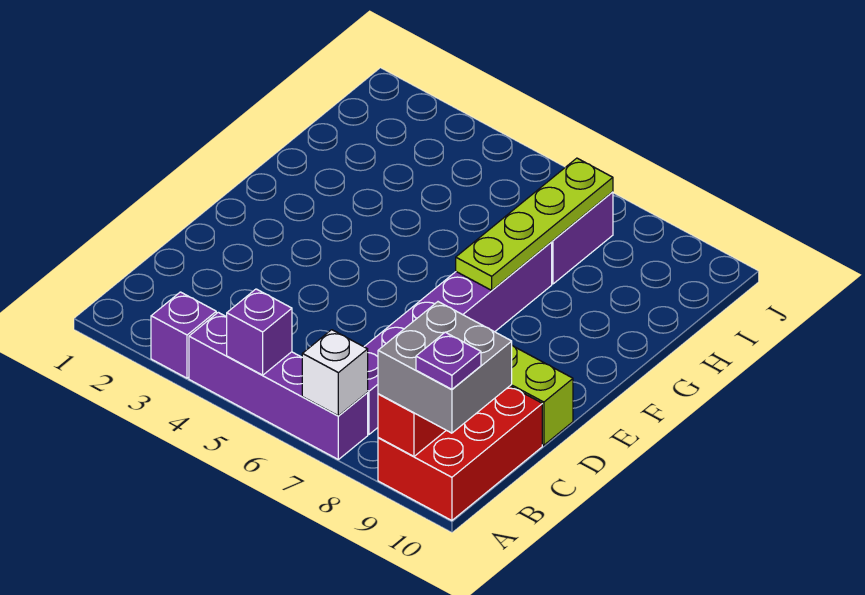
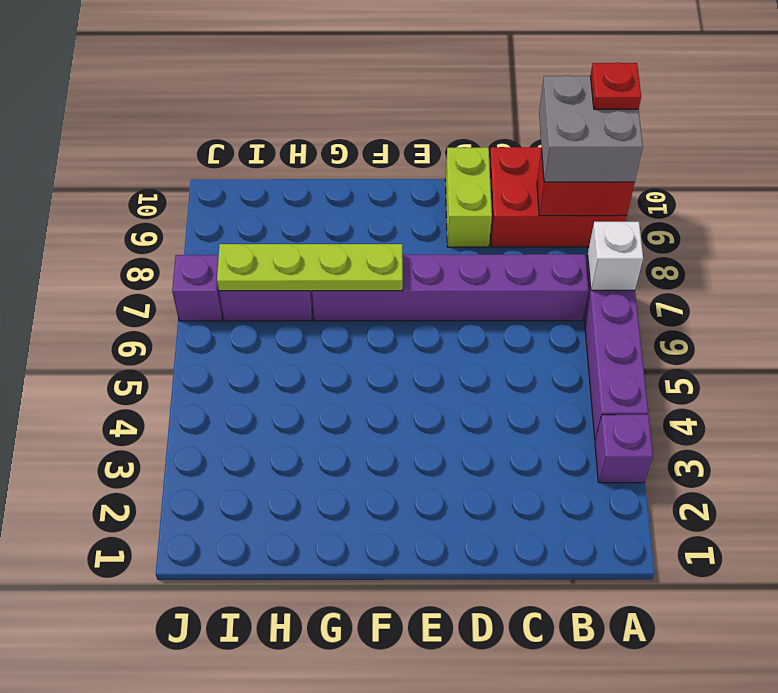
purple 1x1 brick [227,289,292,375] -> purple 1x1 brick moved to [172,255,222,321]
purple 1x1 plate [416,332,481,389] -> red 1x1 plate [590,62,641,109]

